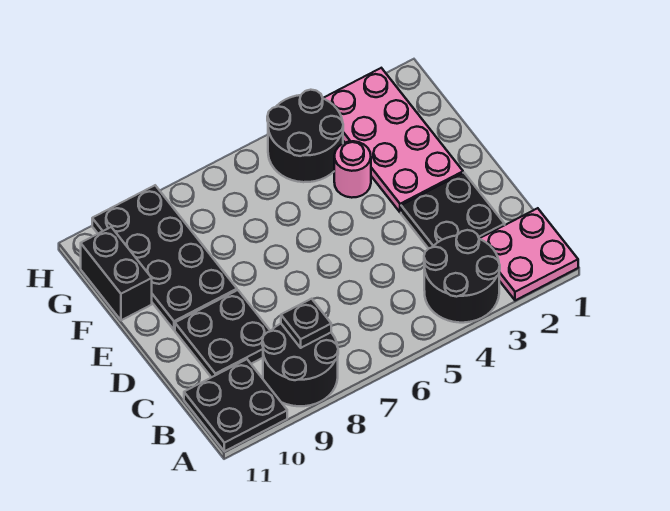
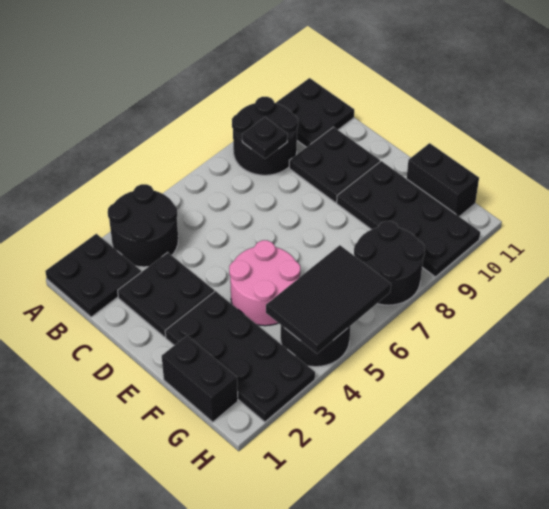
pink 2x2 plate [479,208,578,300] -> black 2x2 plate [45,234,141,317]
pink 2x4 plate [323,68,463,212] -> black 2x4 plate [165,291,315,422]
none -> black 1x2 brick [162,336,238,422]
pink 1x1 round brick [334,141,371,198] -> pink 2x2 round brick [229,240,300,326]
none -> black 2x3 tile [266,245,391,354]
none -> black 2x2 round brick [354,221,425,305]

